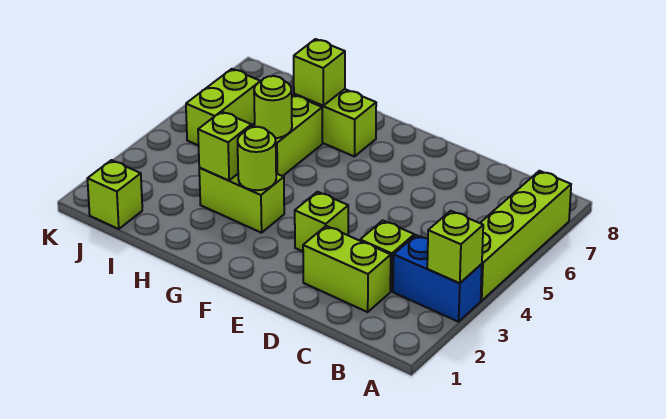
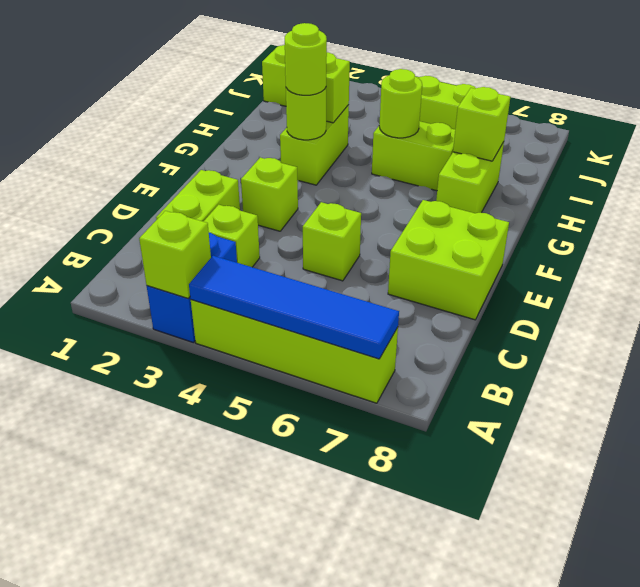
none -> blue 1x4 tile [189,256,399,359]
none -> lime 1x1 brick [303,202,361,281]
none -> lime 2x2 brick [388,200,509,320]
none -> lime 1x1 round brick [285,23,327,95]

